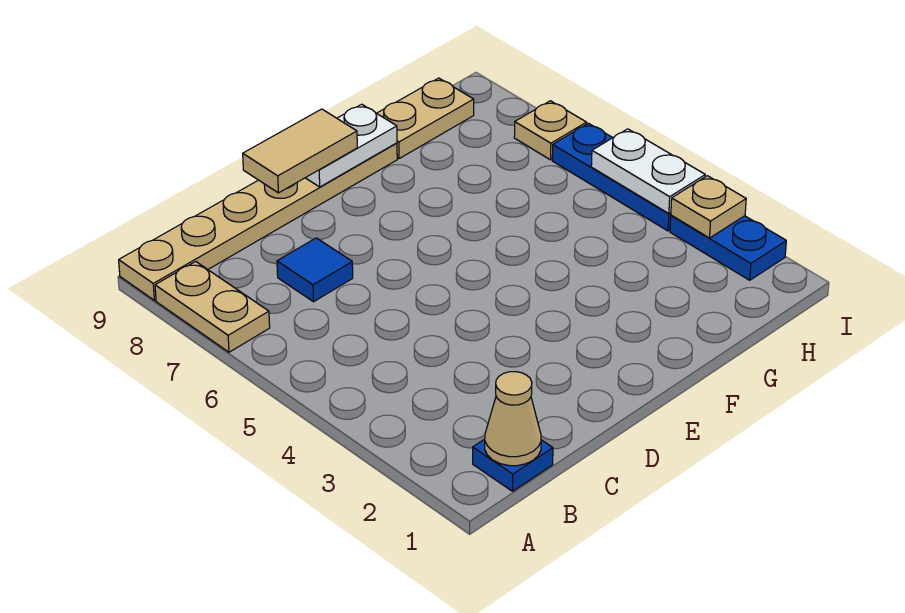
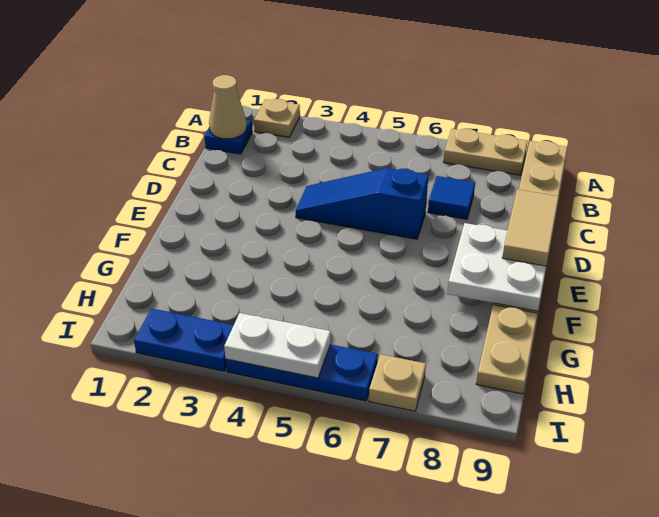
none -> blue 1x3 slope [296,168,428,239]
white 1x2 plate [306,104,397,187] -> white 2x2 plate [447,223,546,311]
tan 1x1 plate [671,176,746,238] -> tan 1x1 plate moved to [254,99,300,137]

